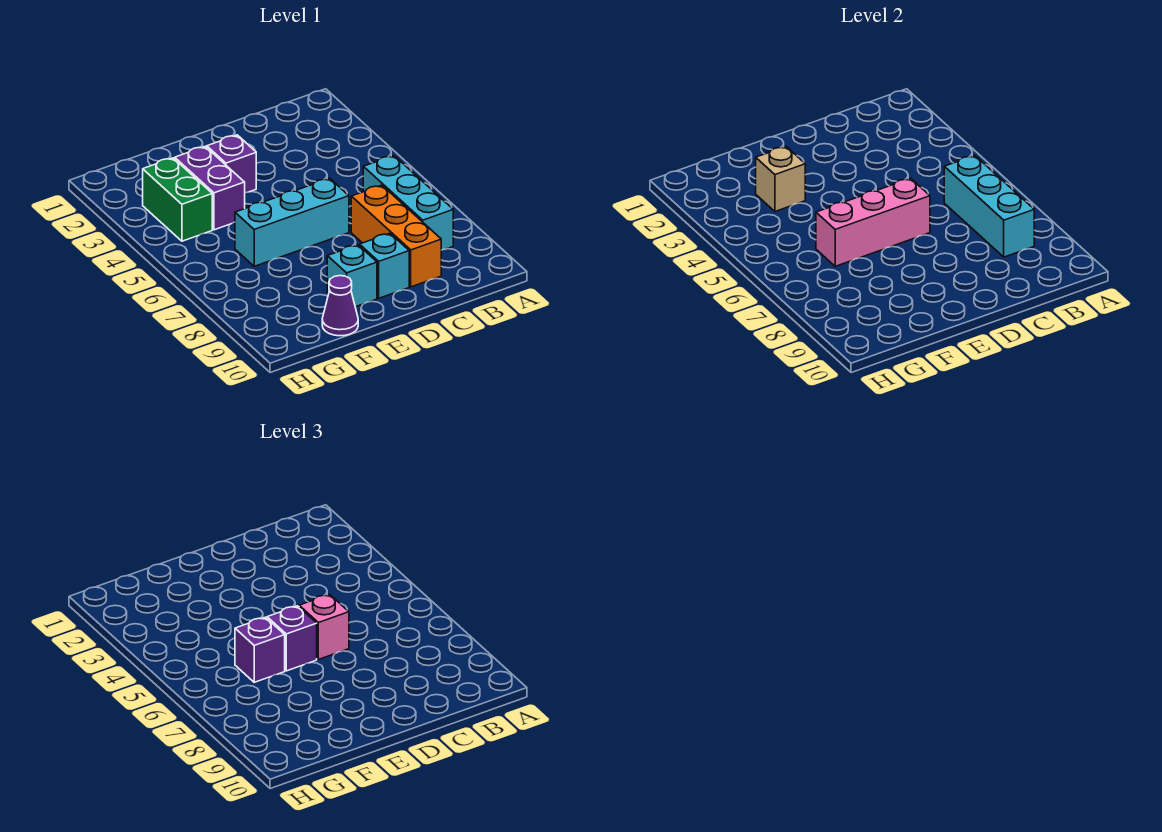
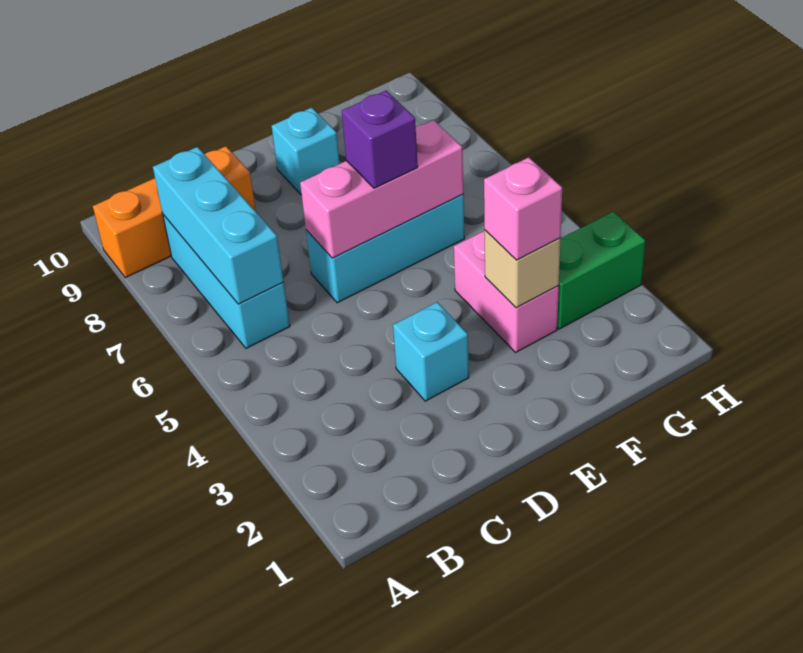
orange 1x3 brick [351,185,441,287] -> orange 1x3 brick turned to [93,146,256,278]
pink 1x1 brick [299,594,349,659] -> pink 1x1 brick moved to [484,157,562,260]
cyan 1x1 brick [360,233,409,298] -> cyan 1x1 brick moved to [393,302,469,401]
purple 1x1 brick [207,135,256,193] -> none
purple 1x2 brick [175,147,245,230] -> pink 1x2 brick [454,231,559,352]
purple 1x1 brick [235,617,285,682] -> none
purple 1x1 cone [322,276,358,336] -> none
green 1x2 brick [143,158,212,241] -> green 1x2 brick turned to [557,212,645,329]

